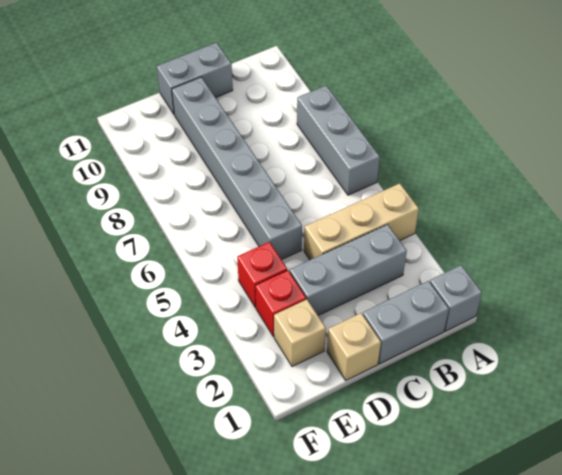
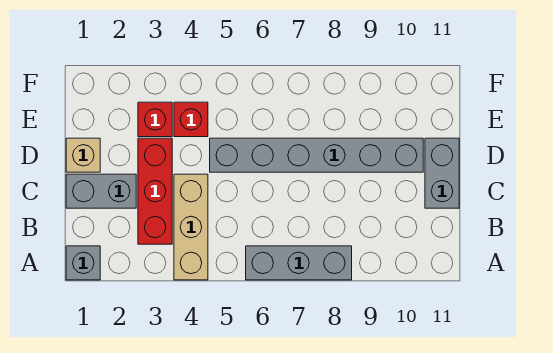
grey 1x2 brick [363,281,449,364] -> grey 1x2 brick turned to [66,174,136,208]
grey 1x3 brick [290,224,407,315] -> red 1x3 brick [138,138,172,244]
tan 1x1 brick [274,299,326,367] -> none

